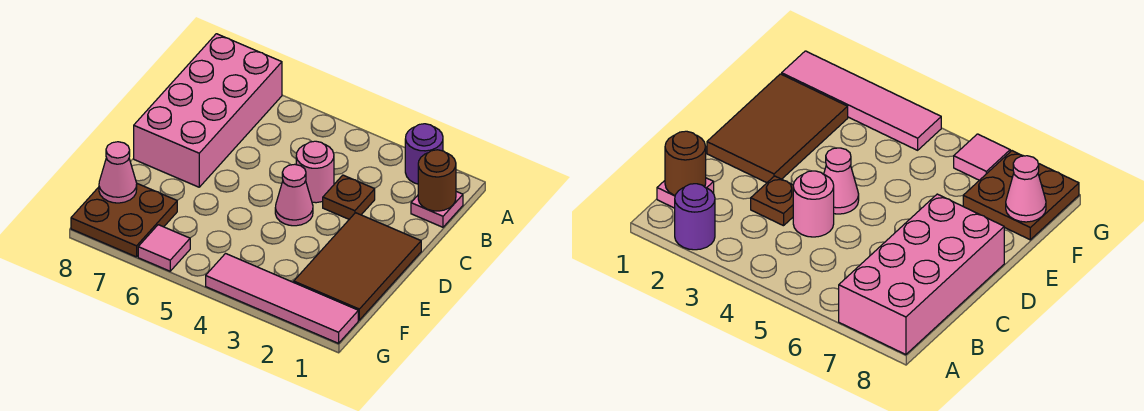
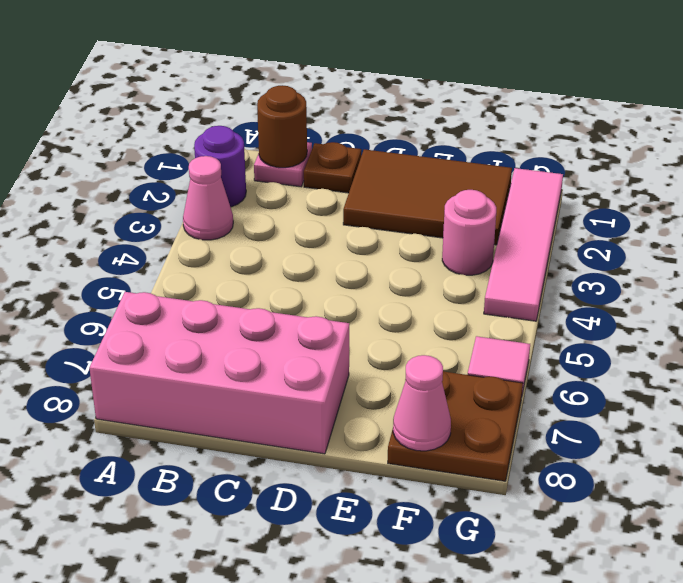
brown 1x1 plate [323,175,375,219] -> brown 1x1 plate moved to [304,142,361,193]
pink 1x1 round brick [296,141,334,203] -> pink 1x1 round brick moved to [442,190,496,275]
pink 1x1 cone [275,164,313,226] -> pink 1x1 cone moved to [183,156,233,240]

